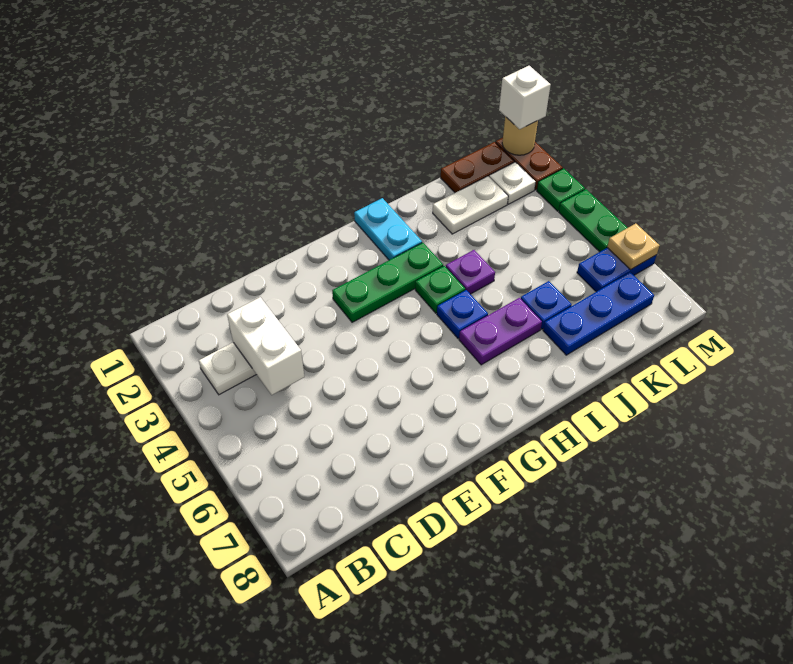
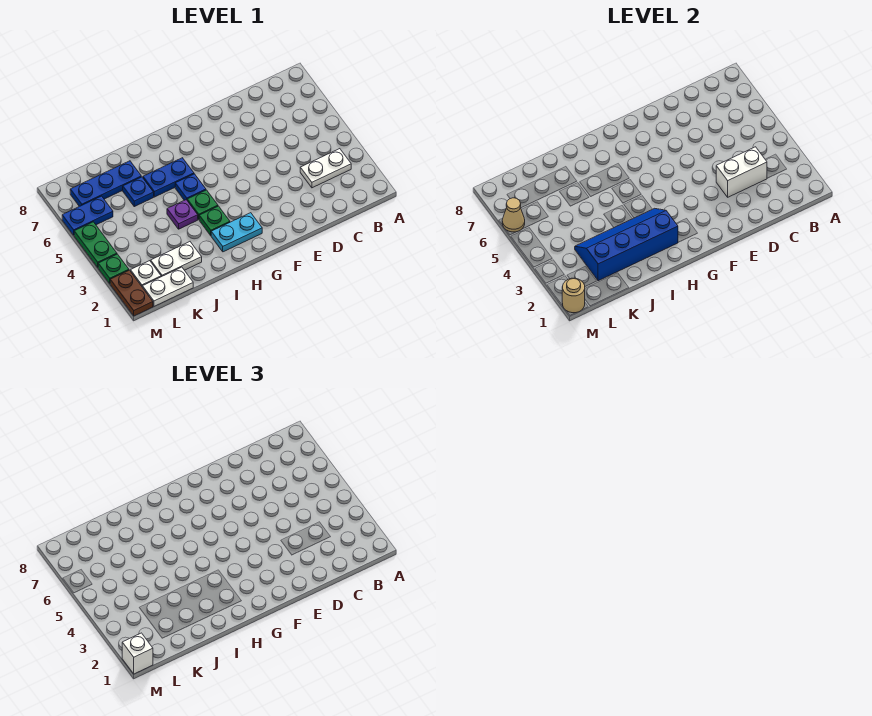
white 1x2 brick [227,297,305,395] -> white 1x2 brick turned to [716,147,767,197]
green 1x3 plate [332,243,443,322] -> green 1x1 plate [199,206,230,236]
cyan 1x2 plate [354,198,422,260] -> cyan 1x2 plate turned to [211,213,262,252]
none -> blue 2x4 slope [575,208,678,281]
purple 1x2 plate [459,298,542,365] -> blue 1x2 plate [143,158,194,197]
brown 1x2 plate [441,142,514,193] -> white 1x2 plate [142,267,193,306]
tan 1x1 plate [607,223,660,270] -> tan 1x1 cone [502,198,525,232]

